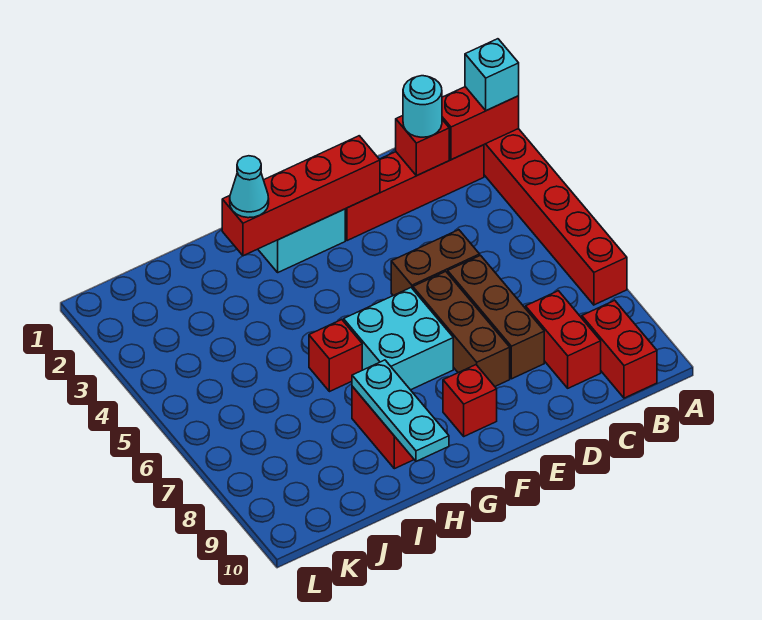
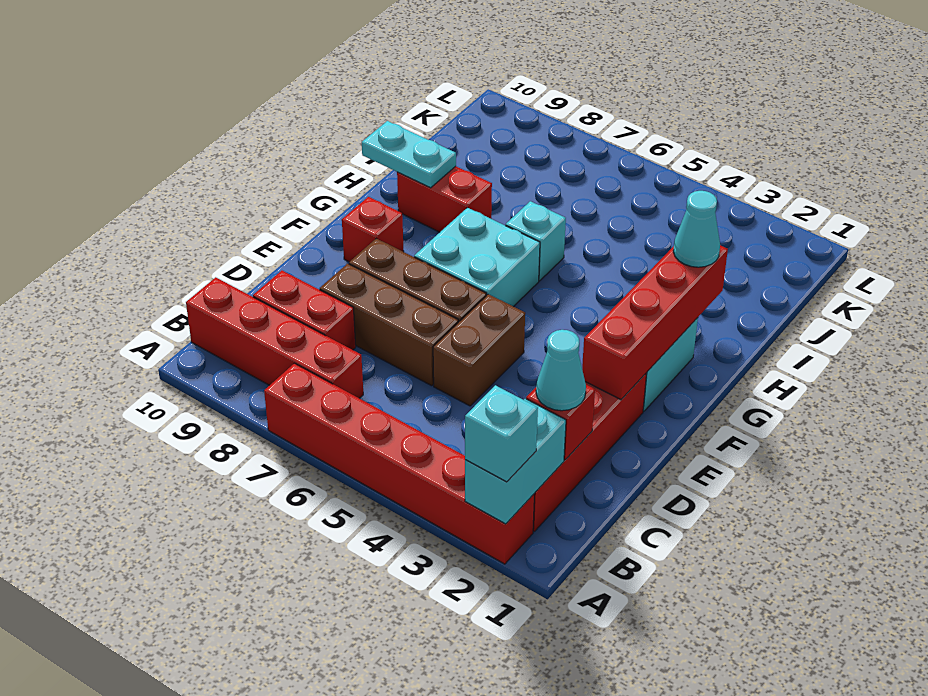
red 1x2 brick [442,87,519,160] -> cyan 1x2 brick [465,399,566,524]
red 1x2 brick [582,300,657,398] -> red 1x4 brick [186,277,363,398]
cyan 1x1 round brick [403,76,442,137] -> cyan 1x1 cone [536,330,586,411]
red 1x1 brick [309,320,362,392] -> cyan 1x1 brick [506,201,566,281]
cyan 1x3 plate [352,360,449,461] -> cyan 1x2 plate [362,121,456,188]

